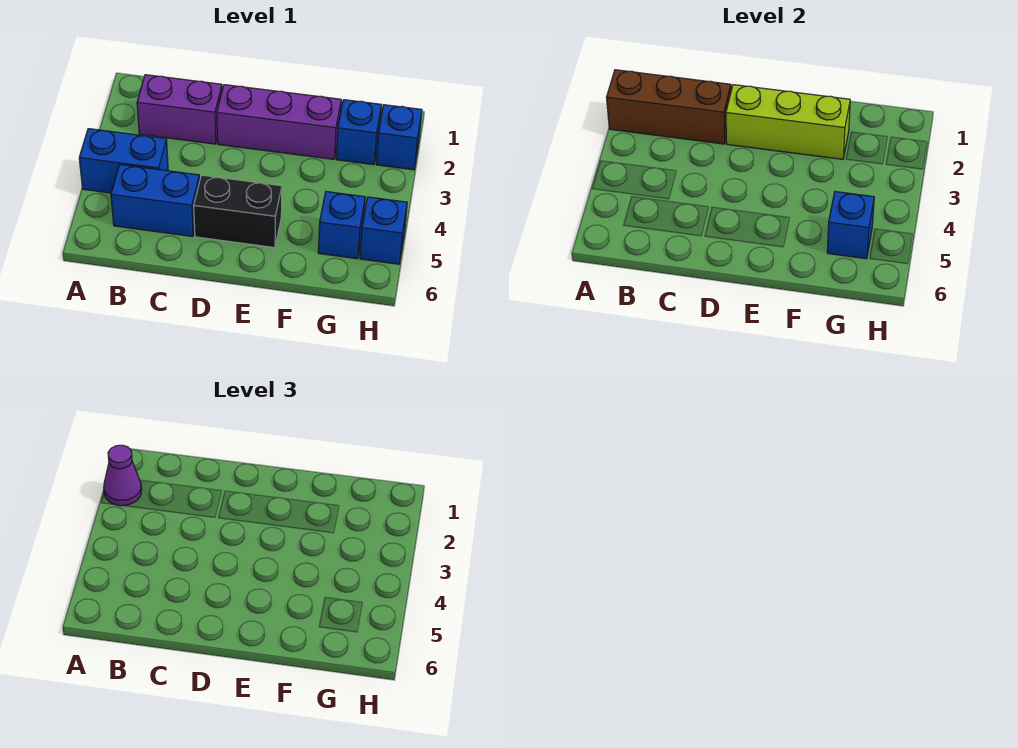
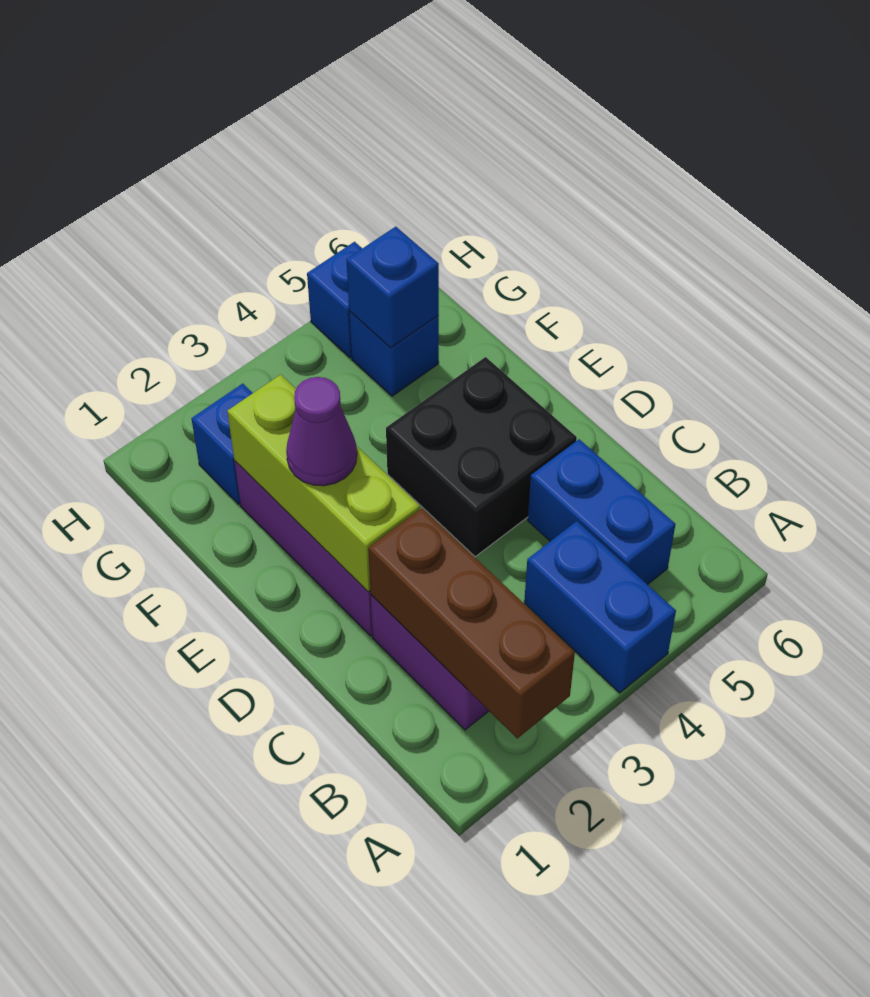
purple 1x1 cone [104,445,142,506] -> purple 1x1 cone moved to [286,377,357,486]
black 1x2 brick [194,175,282,248] -> black 2x2 brick [386,357,577,557]
blue 1x1 brick [376,105,422,170] -> none

